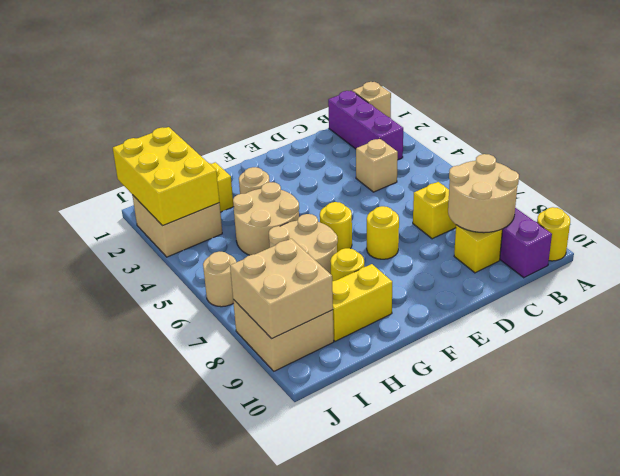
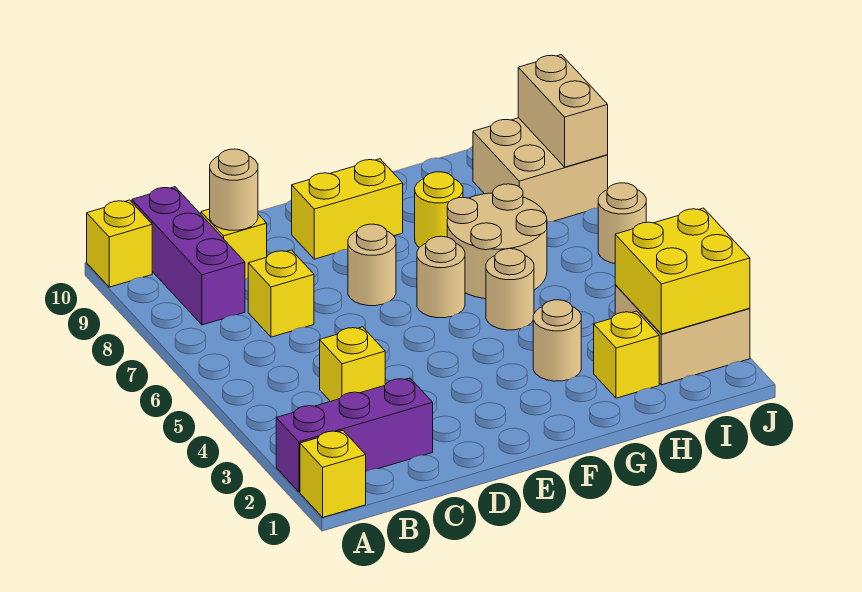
tan 1x1 brick [352,82,391,118] -> yellow 1x1 brick [300,431,366,517]
yellow 1x1 round brick [537,207,570,261] -> yellow 1x1 brick [87,200,152,287]
purple 1x3 brick [328,91,403,160] -> purple 1x3 brick turned to [276,378,433,492]
tan 2x2 round brick [448,154,519,233] -> tan 1x1 round brick [210,149,258,230]
tan 1x1 brick [356,139,398,192] -> yellow 1x1 brick [320,327,385,401]
yellow 1x1 round brick [367,206,399,259] -> tan 1x1 round brick [348,224,396,306]
yellow 1x1 round brick [320,202,352,252] -> tan 1x1 round brick [417,236,465,318]
tan 2x2 round brick [233,182,299,255] -> tan 1x1 round brick [486,249,534,330]
yellow 1x2 brick [332,264,392,341] -> yellow 1x2 brick moved to [292,159,403,259]
yellow 2x3 brick [113,127,219,226] -> yellow 2x2 brick [615,208,750,334]
tan 2x2 brick [230,239,333,339] -> tan 1x2 brick [518,55,608,167]

